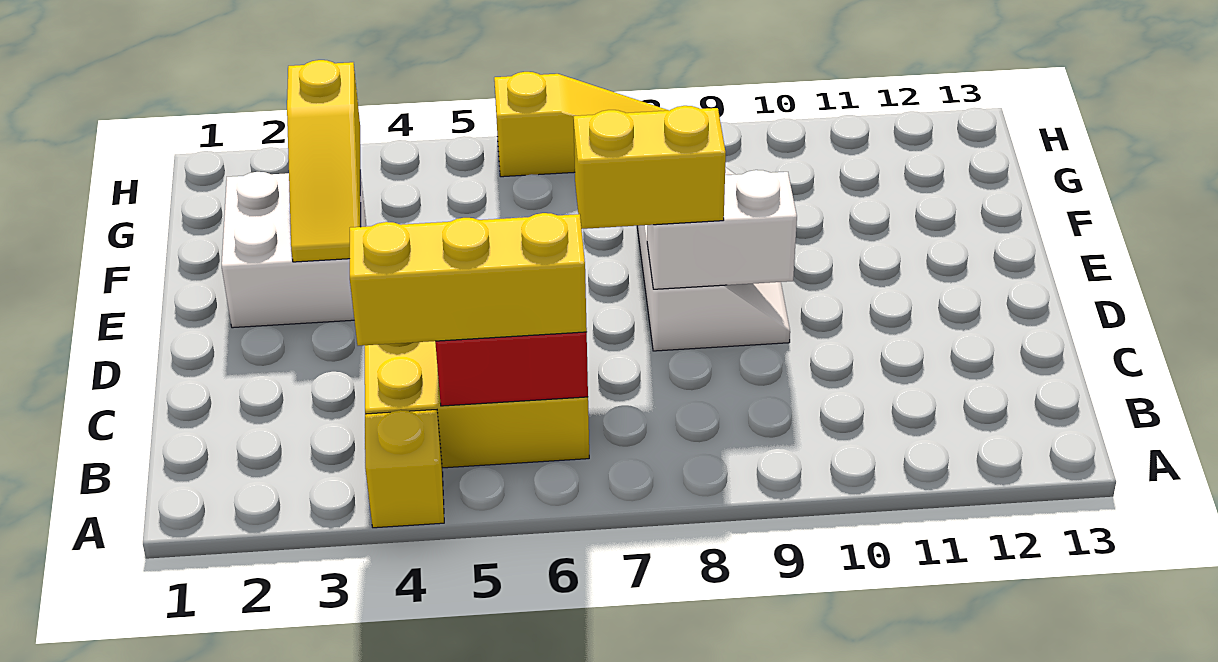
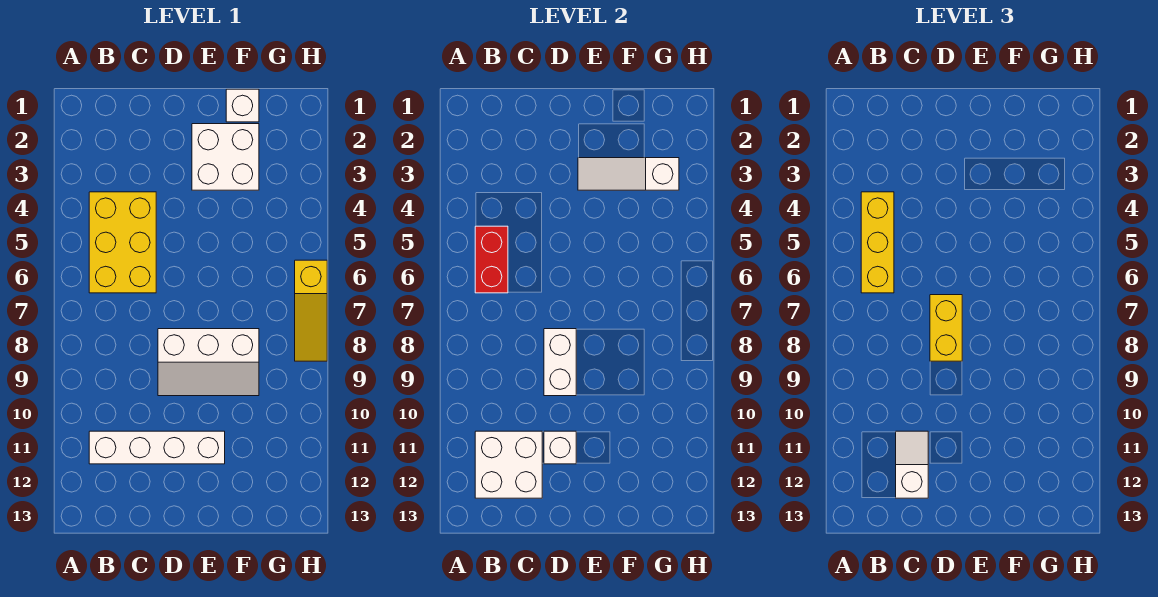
yellow 1x1 brick [365,410,444,528] -> none
none -> white 1x4 brick [89,431,225,464]
none -> white 2x2 brick [475,431,542,498]
none -> white 1x2 slope [896,431,928,498]
none -> white 1x1 brick [544,431,576,464]
yellow 1x3 slope [287,60,361,262] -> white 1x3 slope [578,158,679,190]
none -> white 1x1 brick [226,89,259,122]

